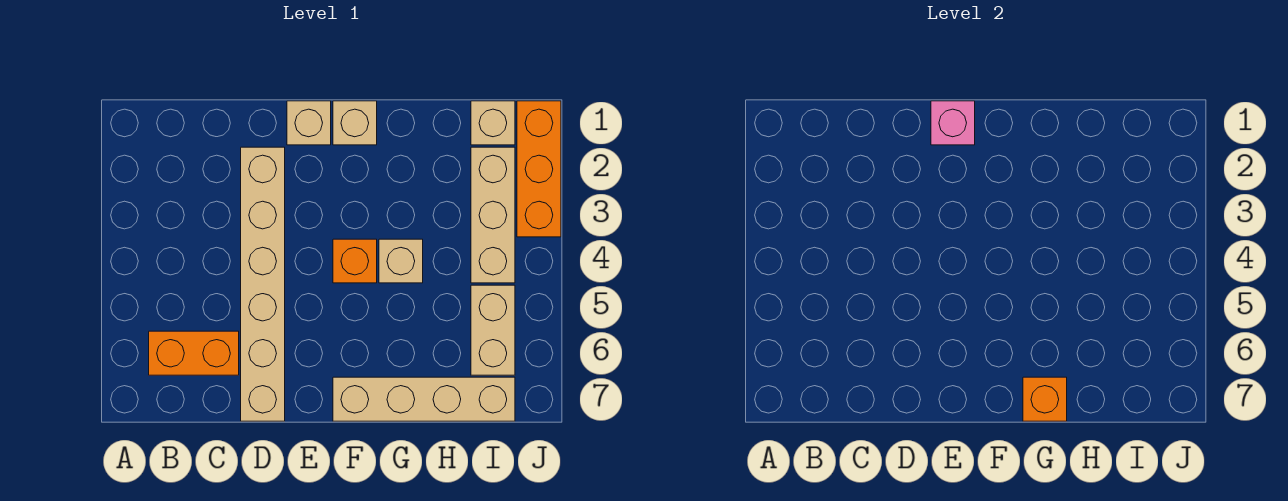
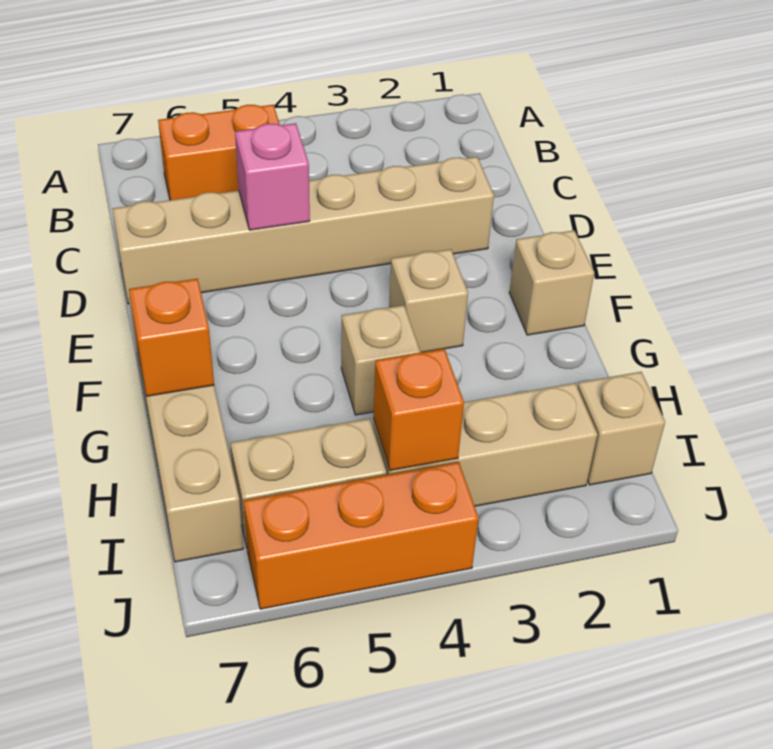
orange 1x2 brick [149,331,239,375] -> orange 1x2 brick turned to [158,105,280,200]
tan 1x1 brick [287,101,331,145] -> tan 1x1 brick moved to [389,249,468,353]
pink 1x1 brick [931,101,975,145] -> pink 1x1 brick moved to [235,123,310,230]
orange 1x1 brick [333,239,377,283] -> orange 1x1 brick moved to [373,349,464,471]
orange 1x3 brick [517,101,561,237] -> orange 1x3 brick moved to [244,462,479,609]

